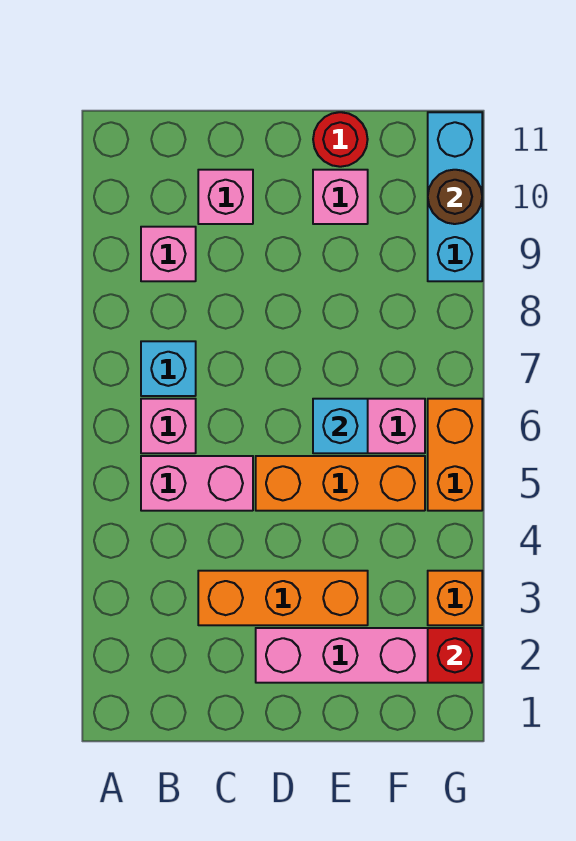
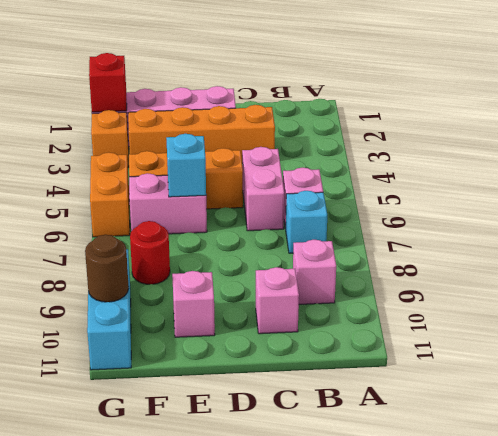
pink 1x2 brick [141,456,253,511] -> pink 1x2 brick turned to [242,147,284,231]
orange 1x3 brick [198,571,368,625] -> orange 1x4 brick [128,105,275,159]
red 1x1 round brick [313,112,368,167] -> red 1x1 round brick moved to [130,221,170,284]

